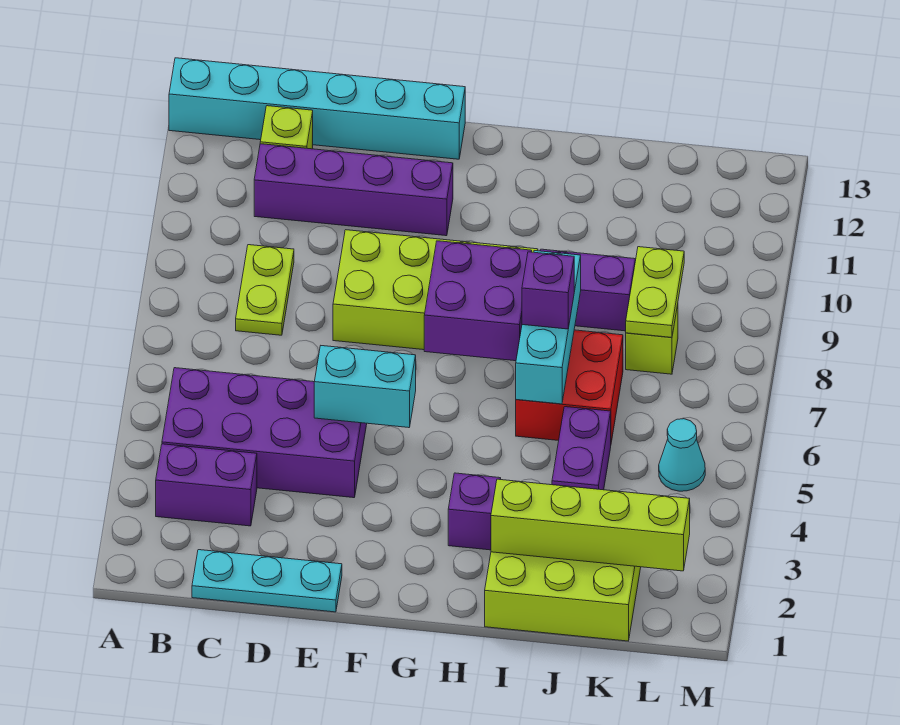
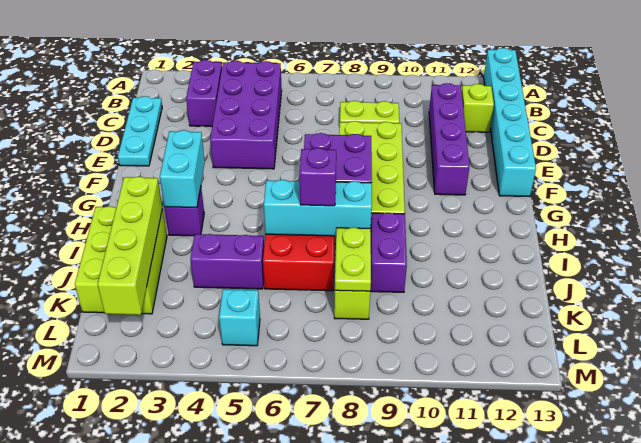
cyan 1x2 brick [314,346,416,428] -> cyan 1x2 brick moved to [160,130,205,208]
lime 1x2 plate [626,247,684,337] -> lime 1x2 plate turned to [335,227,371,291]
cyan 1x1 cone [659,419,705,491] -> cyan 1x1 brick [219,289,260,346]

